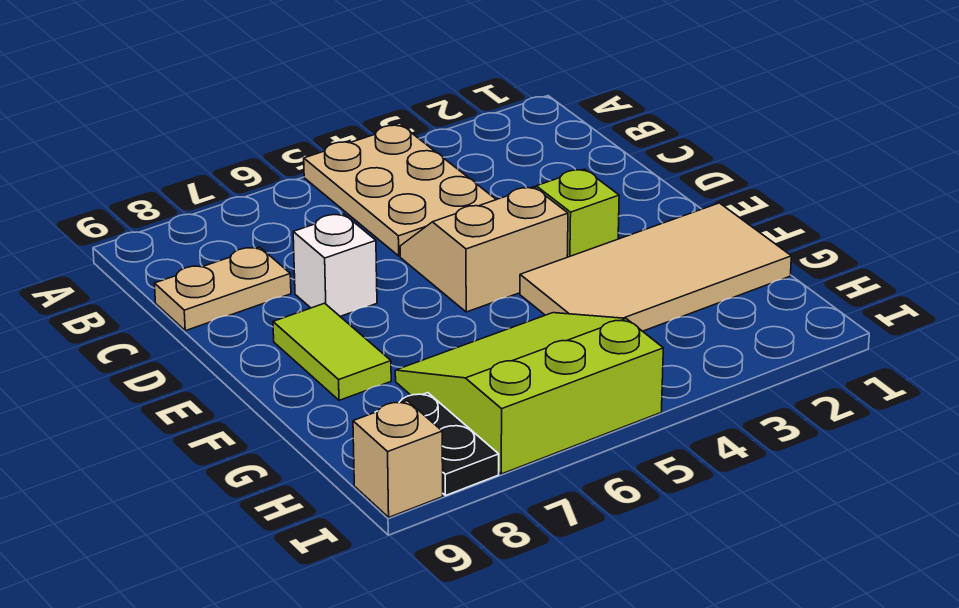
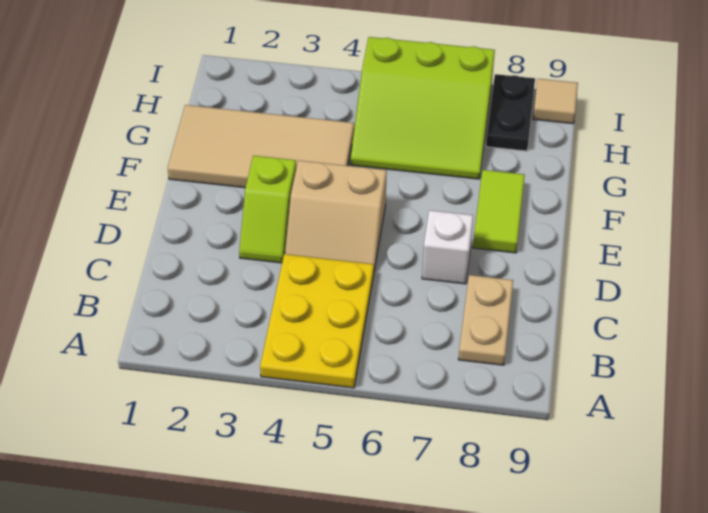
tan 2x3 plate [304,125,496,256] -> yellow 2x3 plate [260,254,374,388]
tan 1x2 plate [154,247,291,331] -> tan 1x2 plate turned to [458,275,513,365]
tan 1x1 brick [353,401,443,517] -> tan 1x1 tile [533,79,578,124]

